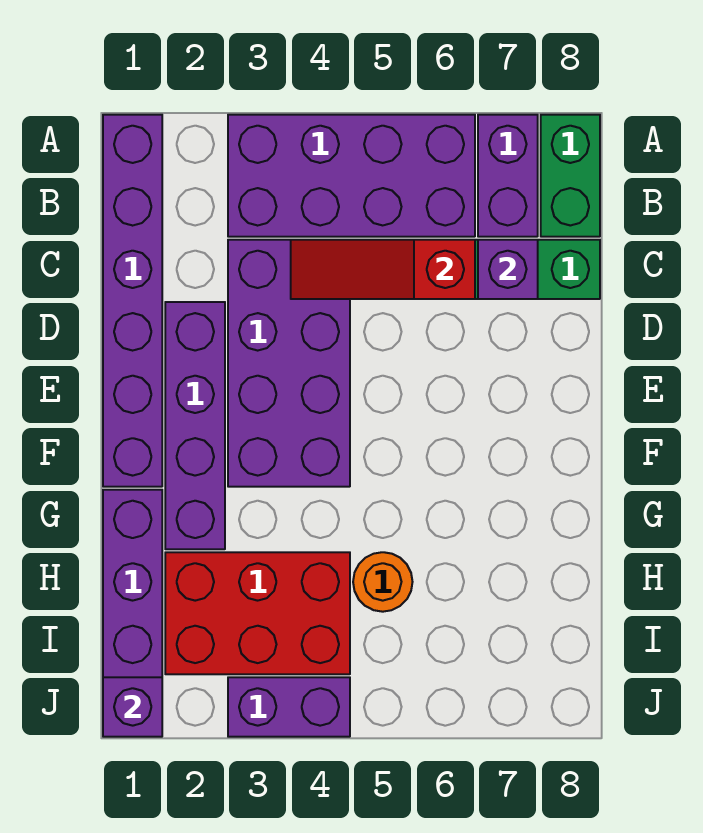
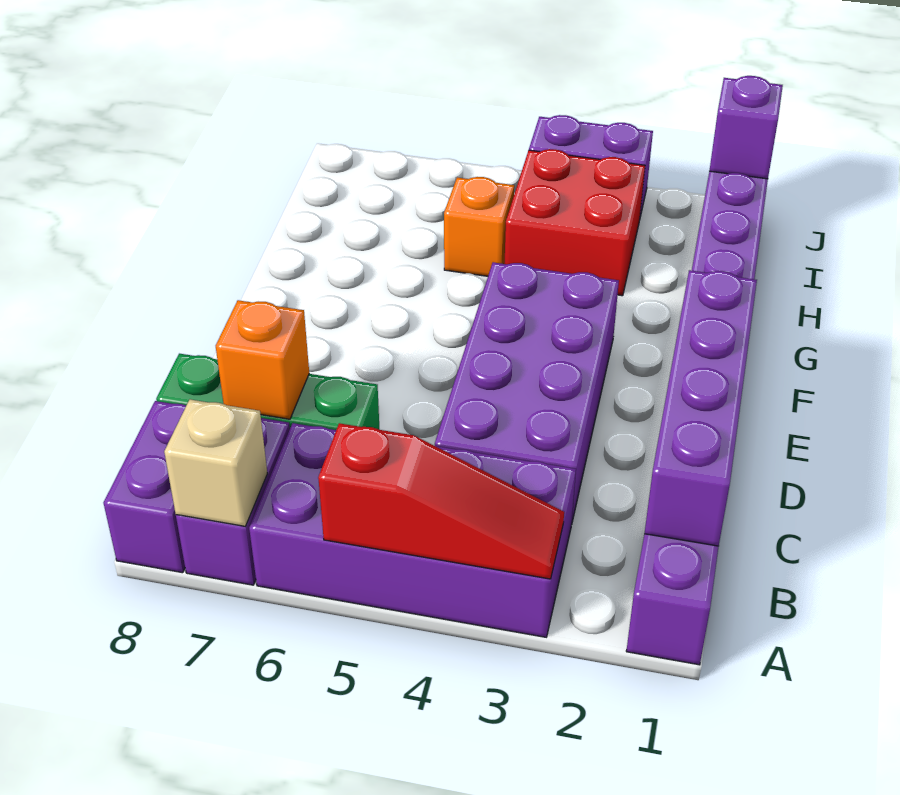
none -> tan 1x1 brick [164,399,267,526]
green 1x2 brick [541,115,600,237] -> purple 1x2 brick [104,401,186,573]
red 1x3 slope [291,240,475,299] -> red 1x3 slope moved to [318,423,564,579]
purple 1x1 brick [478,240,538,299] -> orange 1x1 brick [216,300,309,419]
purple 1x4 brick [165,302,225,549] -> purple 1x4 brick moved to [645,270,757,546]
red 2x3 brick [165,552,350,674] -> red 2x2 brick [505,149,645,296]
orange 1x1 round brick [353,552,412,612] -> orange 1x1 brick [444,177,514,276]

